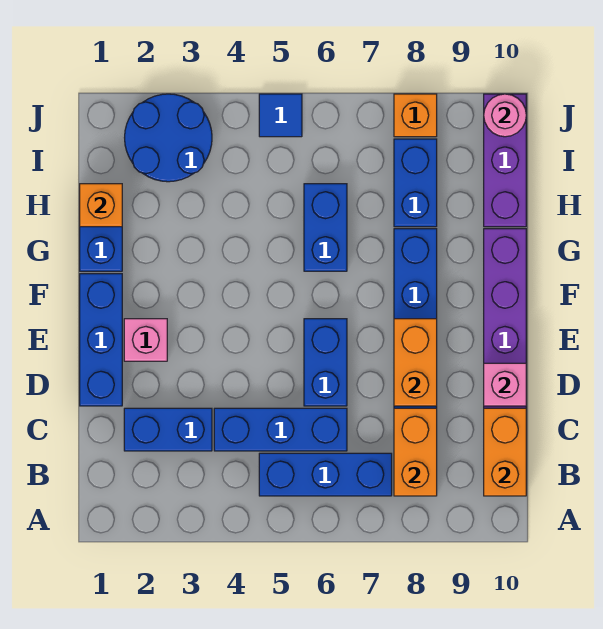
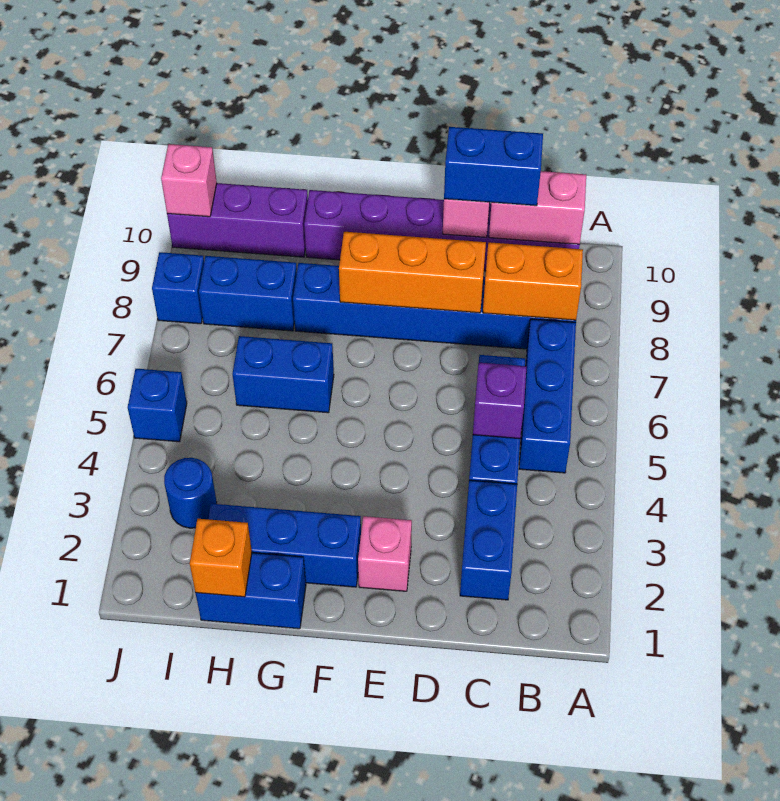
orange 1x2 brick [484,408,526,496] -> pink 1x2 brick [489,171,586,244]
none -> purple 1x1 brick [473,363,527,439]
blue 1x3 brick [80,274,122,406] -> blue 1x3 brick moved to [208,504,361,587]
blue 1x2 brick [304,319,347,406] -> blue 1x2 brick moved to [444,127,543,206]
orange 1x2 brick [394,319,437,406] -> orange 1x3 brick [339,232,486,313]
blue 2x2 round brick [125,94,212,182] -> blue 1x1 round brick [164,458,217,528]
blue 1x1 tile [259,94,302,137] -> blue 1x1 brick [128,369,187,442]
orange 1x1 brick [394,94,437,137] -> blue 1x1 brick [152,252,204,324]
pink 1x1 round brick [484,94,526,137] -> pink 1x1 brick [161,144,217,217]

